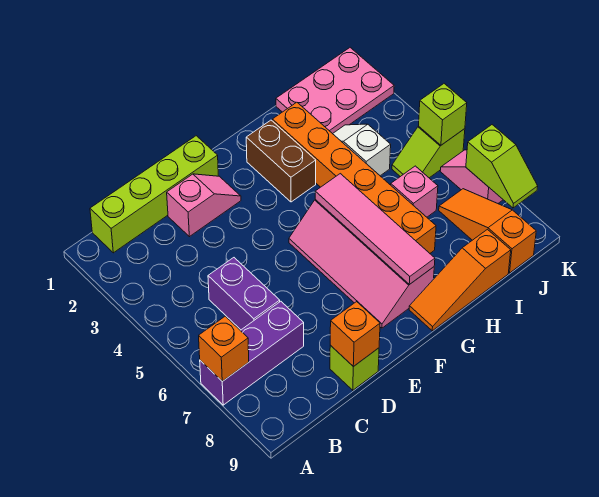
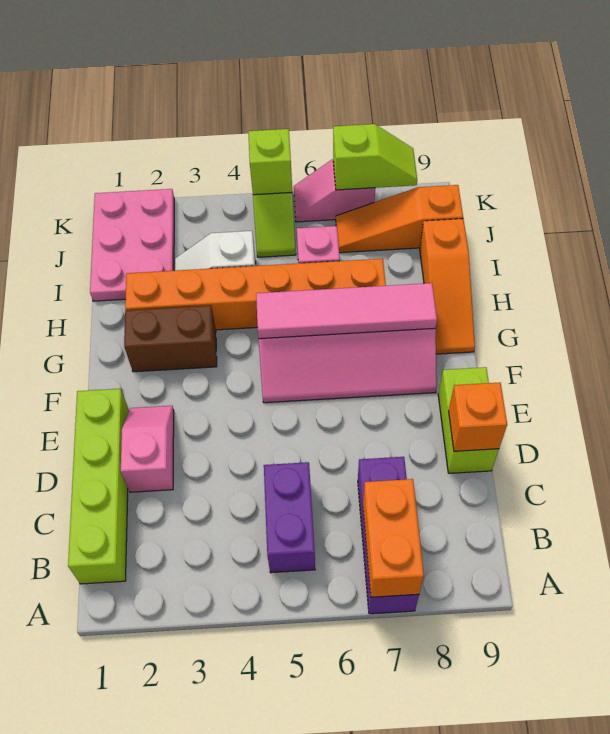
orange 1x1 brick [199,316,249,381] -> orange 1x2 brick [363,479,424,597]
purple 1x2 brick [208,258,280,330] -> purple 1x2 brick turned to [264,462,315,573]
lime 1x1 brick [330,345,379,390] -> lime 1x2 brick [438,367,499,473]

